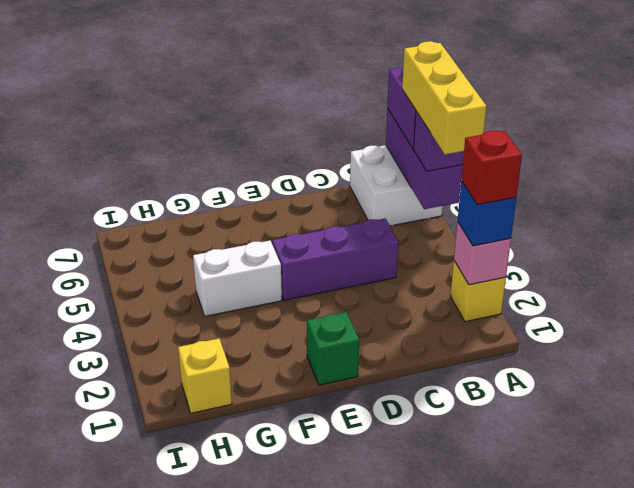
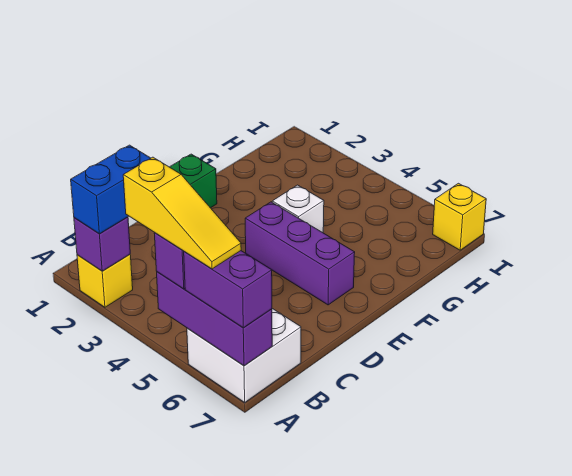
pink 1x1 brick [454,222,511,285] -> purple 1x1 brick [74,217,130,271]
blue 1x1 brick [458,181,516,246] -> blue 1x2 brick [71,145,151,234]
red 1x1 brick [461,131,522,205] -> none
yellow 1x3 brick [402,41,487,154] -> yellow 1x3 slope [123,157,241,269]
purple 1x3 brick [273,218,398,300] -> purple 1x3 brick turned to [245,202,355,305]
white 1x2 brick [193,241,282,316] -> white 1x1 brick [272,185,324,233]
yellow 1x1 brick [178,339,232,413] -> yellow 1x1 brick moved to [433,183,486,250]

